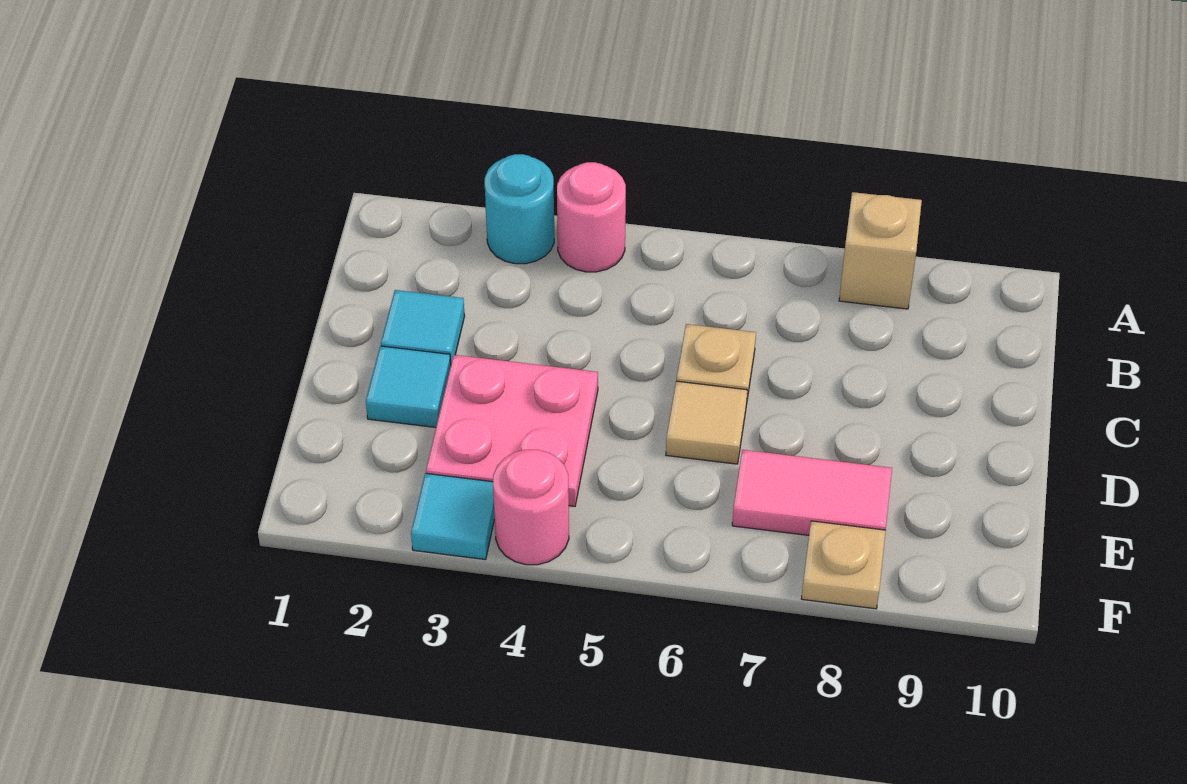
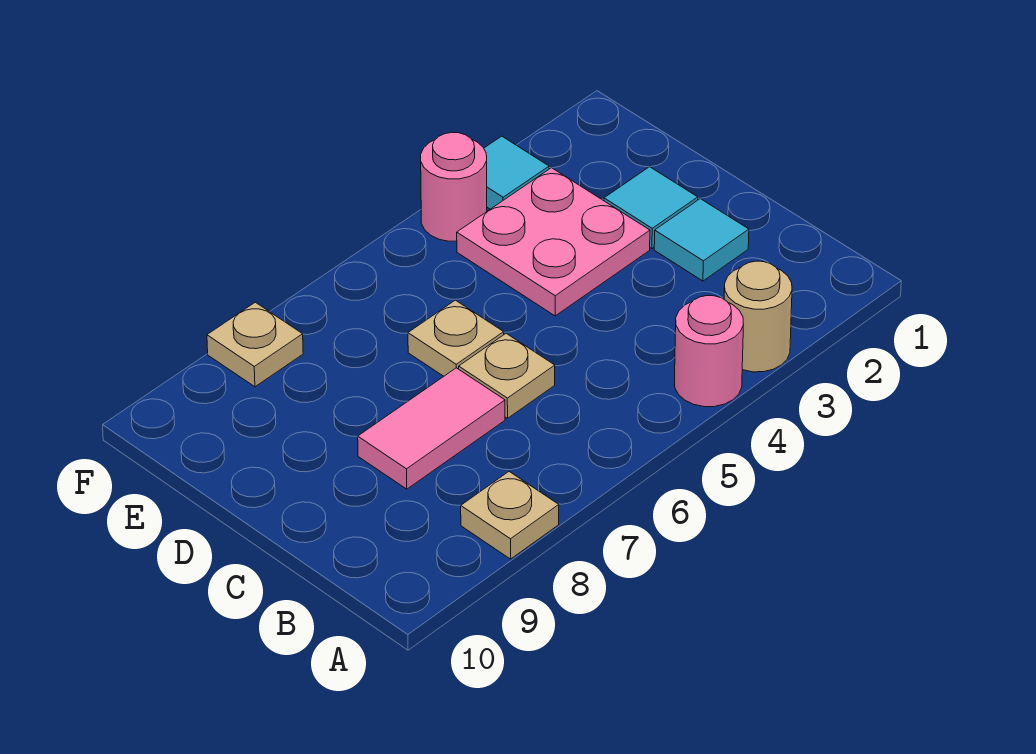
cyan 1x1 round brick [485,154,554,264] -> tan 1x1 round brick [724,261,792,372]
tan 1x1 brick [839,192,922,309] -> tan 1x1 plate [461,472,559,559]
tan 1x1 tile [666,381,747,464] -> tan 1x1 plate [408,300,504,376]
pink 1x2 tile [732,450,892,535] -> pink 1x2 tile moved to [358,368,505,489]

